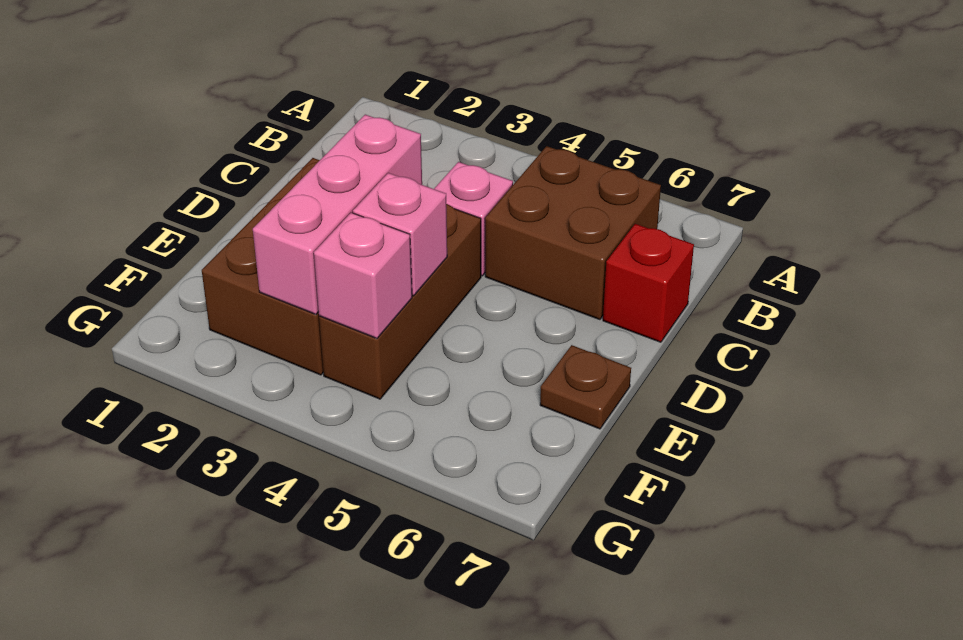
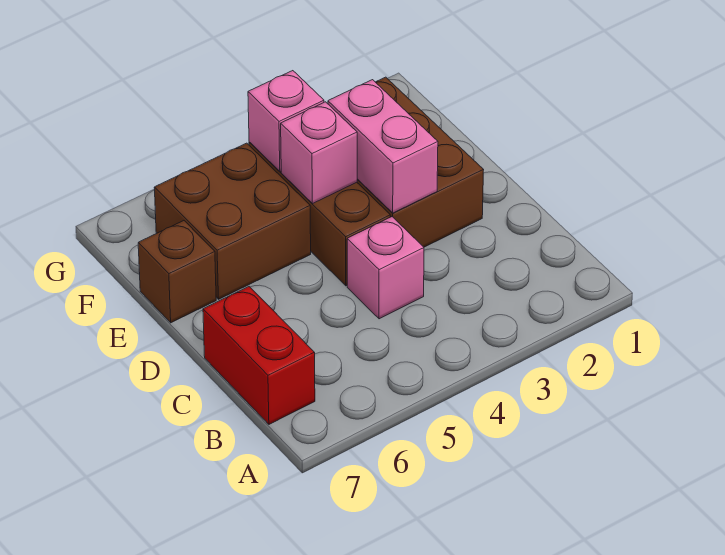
brown 2x2 brick [485,146,661,320] -> brown 2x2 brick moved to [154,143,311,299]
red 1x1 brick [603,224,694,342] -> red 1x2 brick [203,287,315,424]
pink 1x3 brick [253,115,422,314] -> pink 1x2 brick [328,80,438,213]
brown 1x1 plate [540,345,631,429] -> brown 1x1 brick [138,221,216,323]

